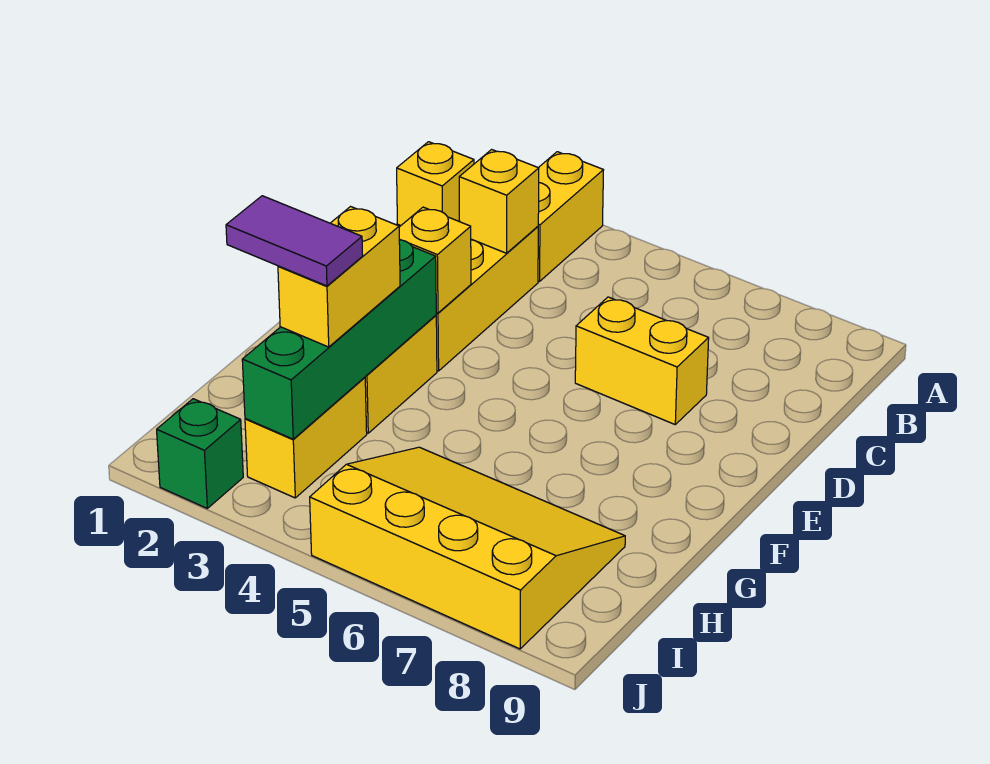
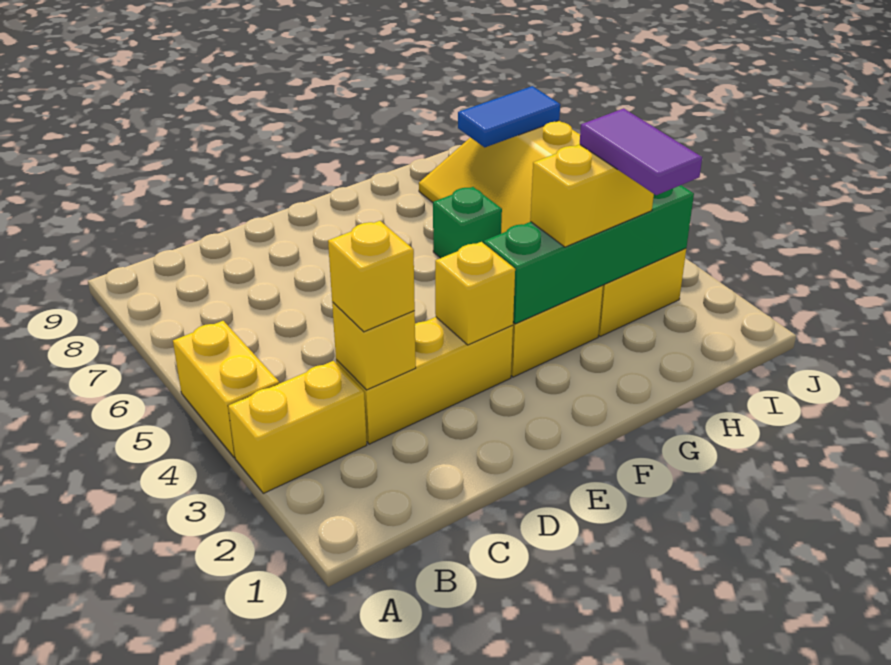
yellow 1x1 brick [397,142,474,225] -> yellow 1x1 brick moved to [328,221,415,332]
yellow 1x2 brick [575,297,709,424] -> yellow 1x2 brick moved to [173,321,279,458]
none -> blue 1x2 tile [458,86,560,147]
green 1x1 brick [157,399,243,508] -> green 1x1 brick moved to [433,187,502,258]

